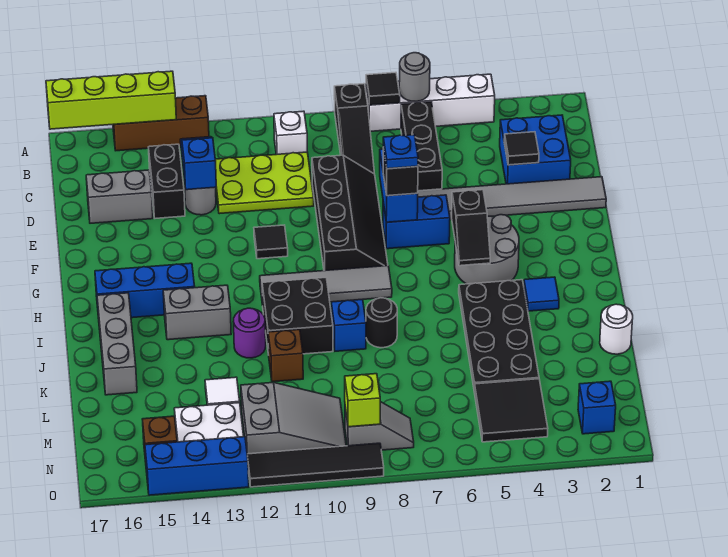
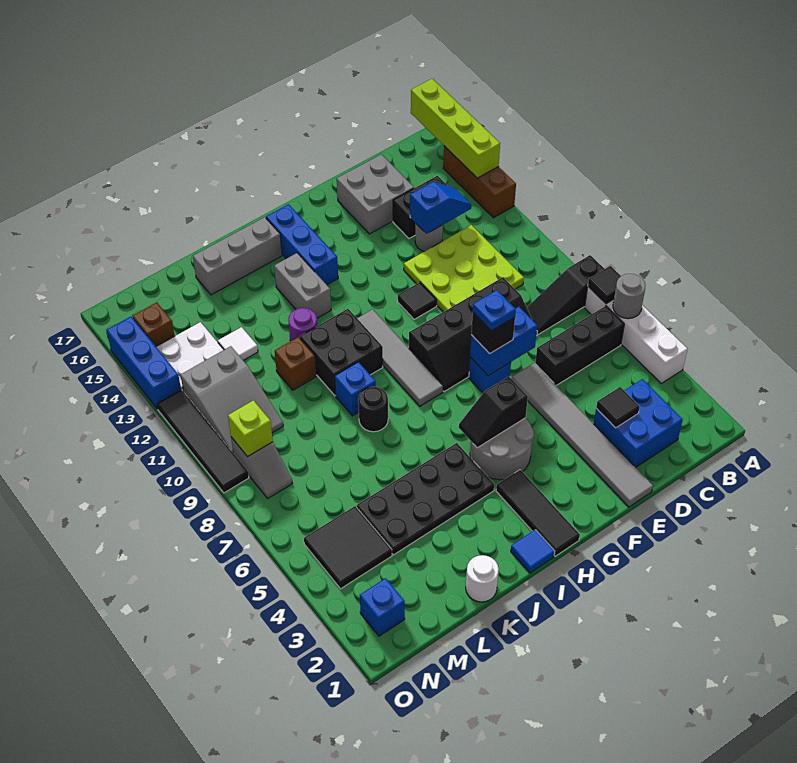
white 1x1 brick [274,111,307,154] -> none
lime 2x3 plate [215,152,314,214] -> lime 3x3 plate [404,225,524,312]
grey 1x2 brick [86,170,153,223] -> grey 2x2 brick [337,154,414,234]
blue 1x2 brick [383,195,450,249] -> blue 1x1 brick [469,357,511,393]
none -> black 1x3 tile [496,470,580,556]
blue 1x1 tile [524,277,559,311] -> blue 1x1 tile moved to [511,530,555,573]

